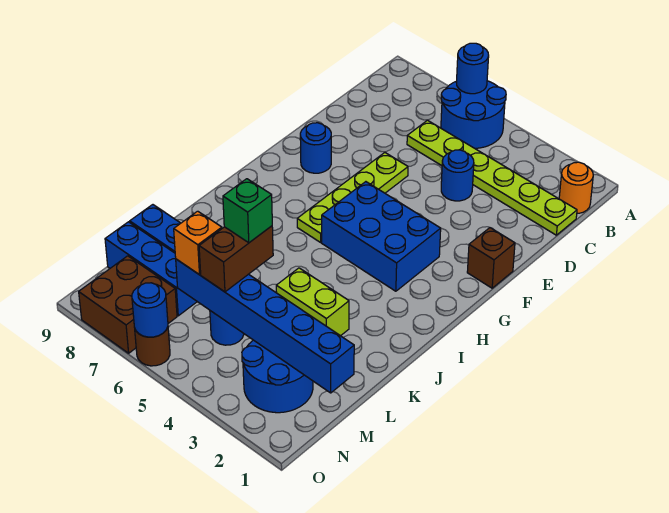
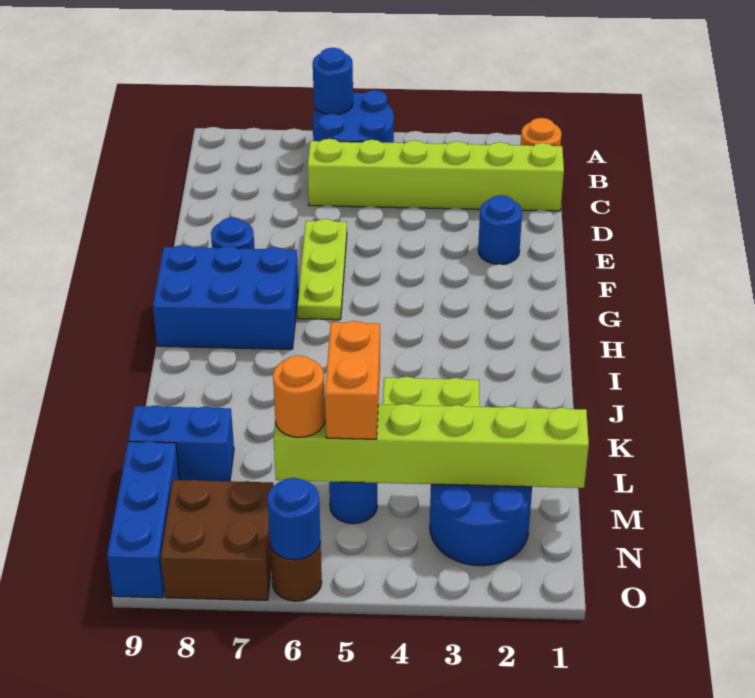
lime 1x6 plate [407,120,577,235] -> lime 1x6 brick [308,139,564,211]
blue 1x1 round brick [441,150,474,201] -> blue 1x1 round brick moved to [478,195,522,264]
lime 1x4 plate [297,153,408,242] -> lime 1x3 plate [297,219,347,320]
brown 1x1 brick [467,228,515,288] -> none
blue 2x3 brick [322,182,441,291] -> blue 2x3 brick moved to [153,245,298,349]
brown 1x2 brick [199,226,273,292] -> orange 1x2 brick [325,321,380,439]
green 1x1 brick [223,179,272,243] -> none
blue 1x6 brick [176,259,354,393] -> lime 1x6 brick [274,404,589,488]
orange 1x1 brick [174,211,222,275] -> orange 1x1 round brick [273,356,325,438]
blue 1x3 brick [105,222,197,316] -> blue 1x3 brick turned to [107,441,180,598]

